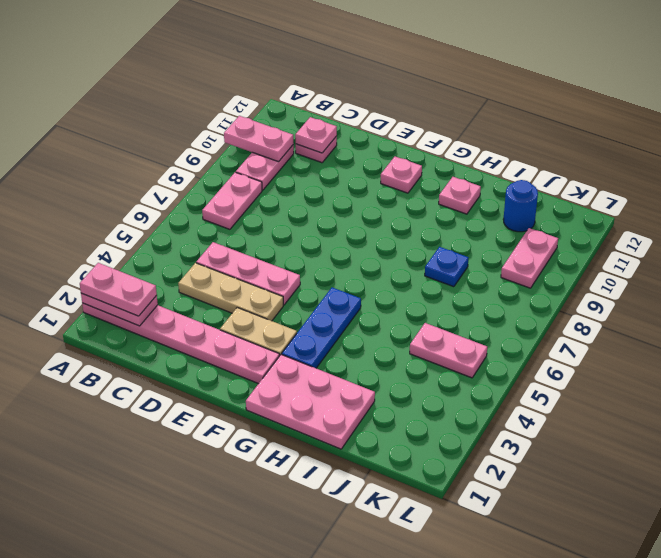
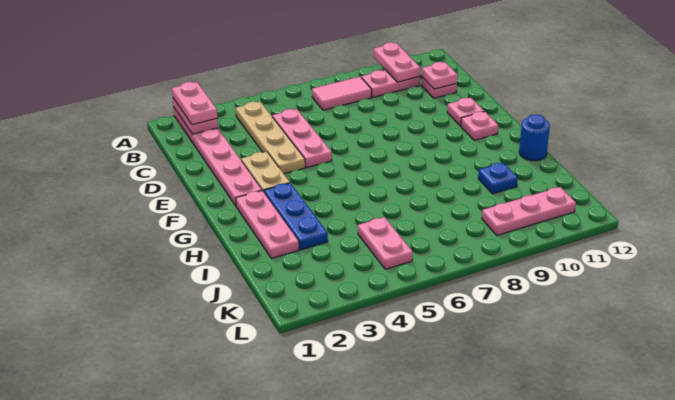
pink 1x2 plate [202,172,262,229] -> pink 1x2 tile [312,77,372,110]
tan 1x3 plate [178,263,283,321] -> tan 1x4 plate [236,102,305,174]
pink 2x3 plate [246,354,375,449] -> pink 1x3 plate [236,190,299,258]
blue 1x3 plate [282,288,361,368] -> blue 1x3 plate turned to [264,183,328,250]
pink 1x1 plate [439,177,481,214] -> pink 1x1 plate moved to [447,98,484,126]
blue 1x1 plate [425,247,468,287] -> blue 1x1 plate moved to [478,163,518,194]
blue 1x1 round brick [503,180,538,232] -> blue 1x1 round brick moved to [519,114,550,161]
pink 1x2 plate [501,228,558,288] -> pink 1x3 plate [482,187,576,235]

